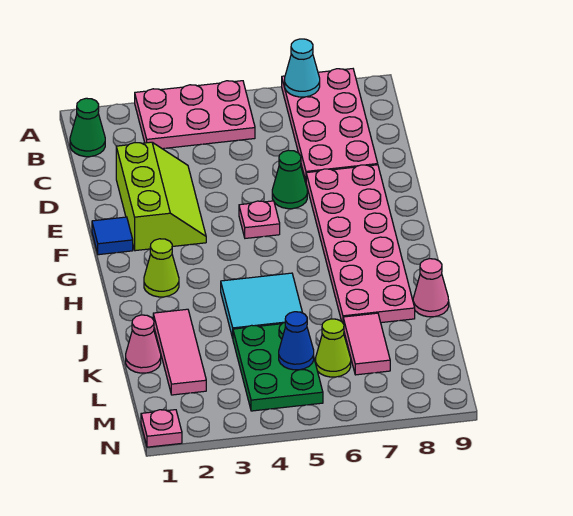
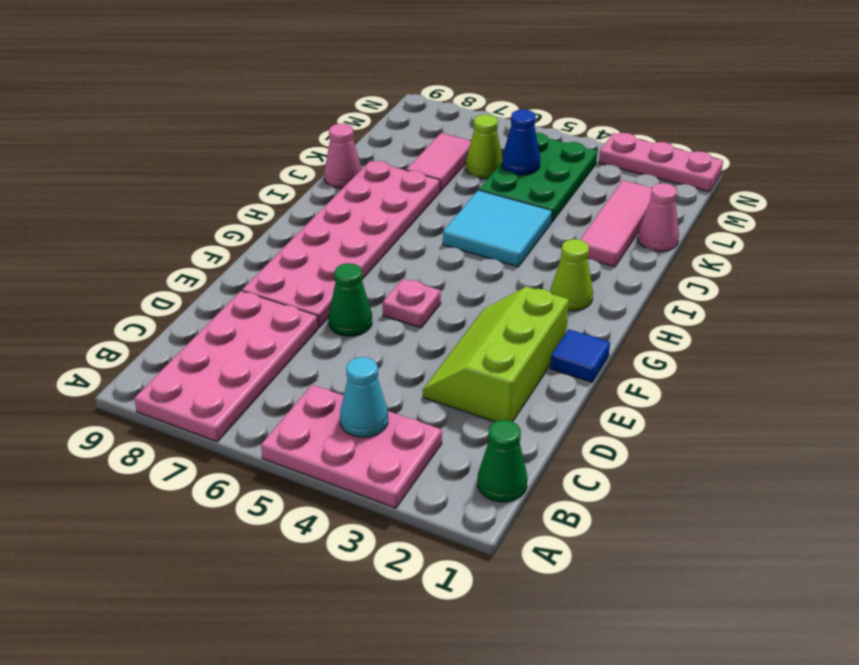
cyan 1x1 cone [285,39,320,97] -> cyan 1x1 cone moved to [340,357,388,437]
pink 1x1 plate [141,410,182,447] -> pink 1x3 plate [599,133,723,192]

